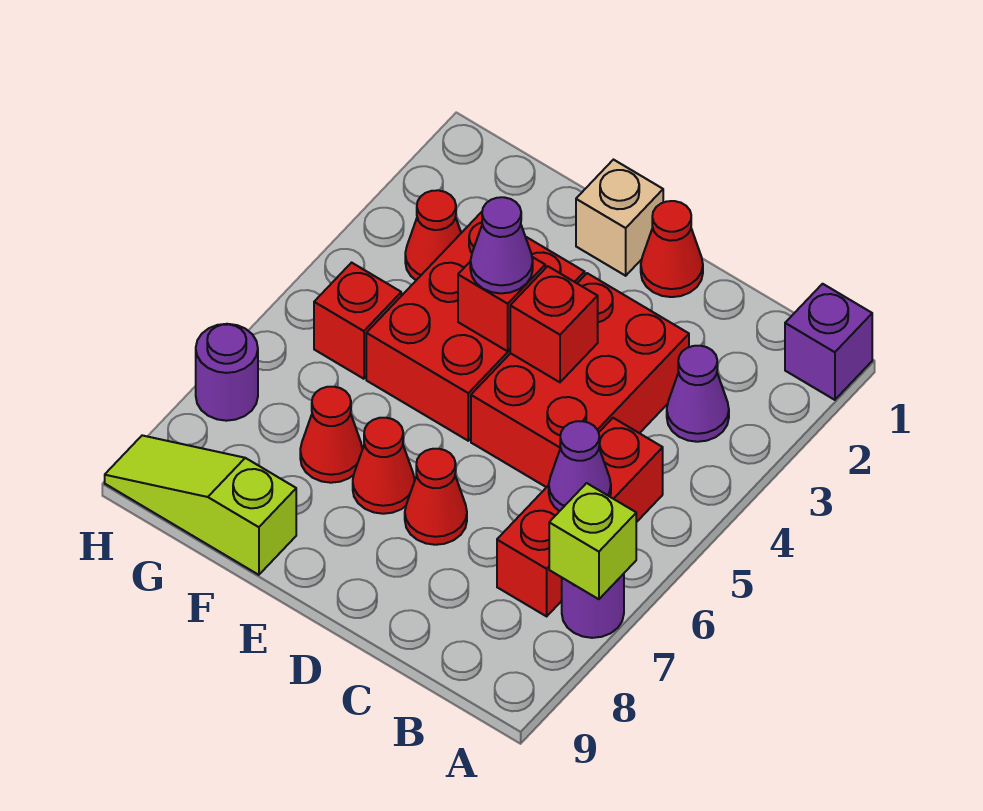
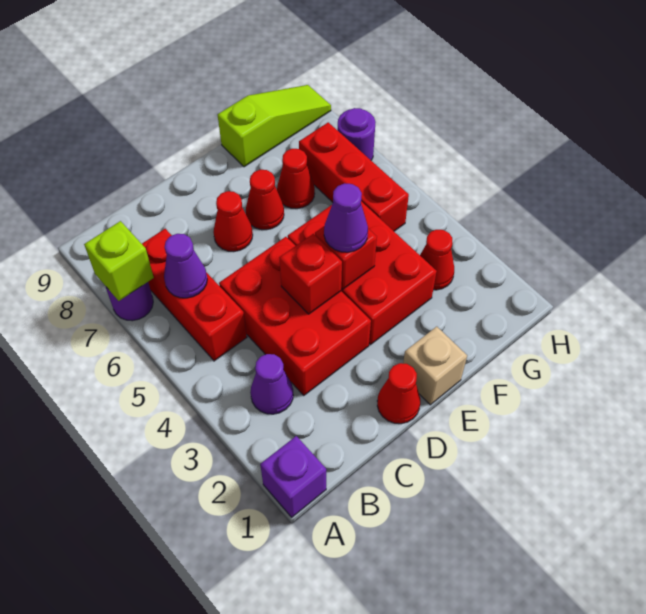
red 1x1 brick [314,263,401,379] -> red 1x3 brick [299,122,409,231]

